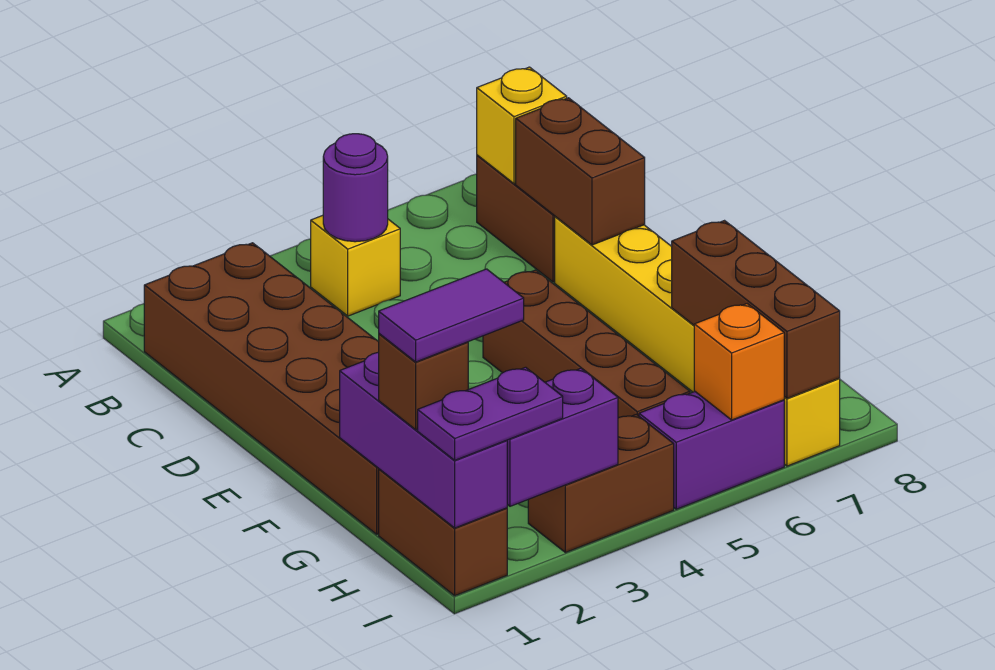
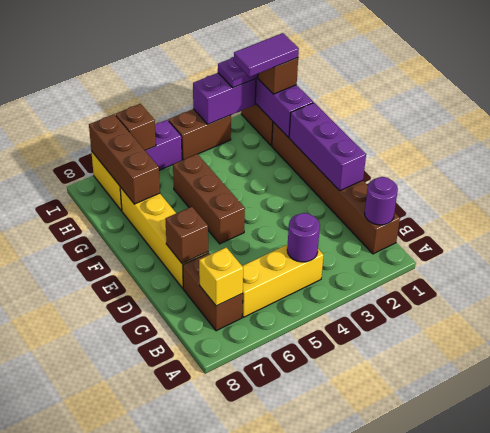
brown 2x6 brick [144,243,379,534] -> brown 1x6 brick [272,122,400,254]
none -> purple 1x1 round brick [365,177,398,225]
yellow 1x1 brick [311,215,400,316] -> yellow 1x3 brick [242,244,324,317]
brown 1x2 brick [516,98,645,245] -> brown 1x1 brick [165,207,208,263]
none -> purple 1x3 brick [289,103,366,191]
brown 1x4 brick [483,270,690,418] -> brown 1x3 brick [173,154,245,244]
orange 1x1 brick [694,304,784,420] -> brown 1x1 brick [116,104,156,151]

